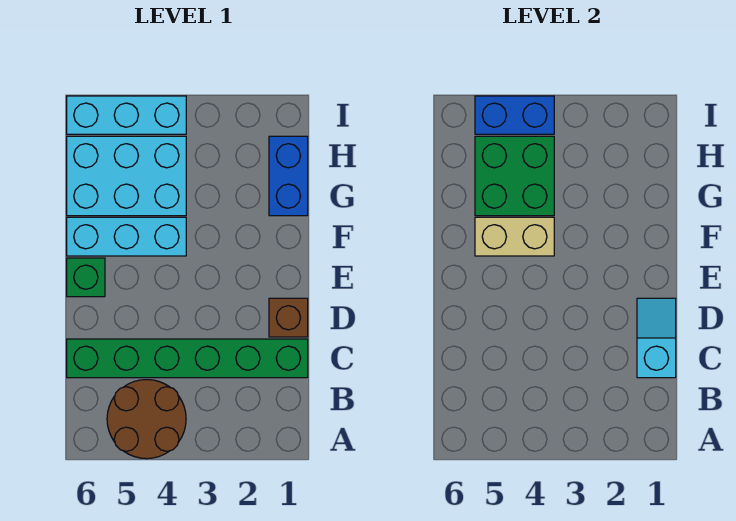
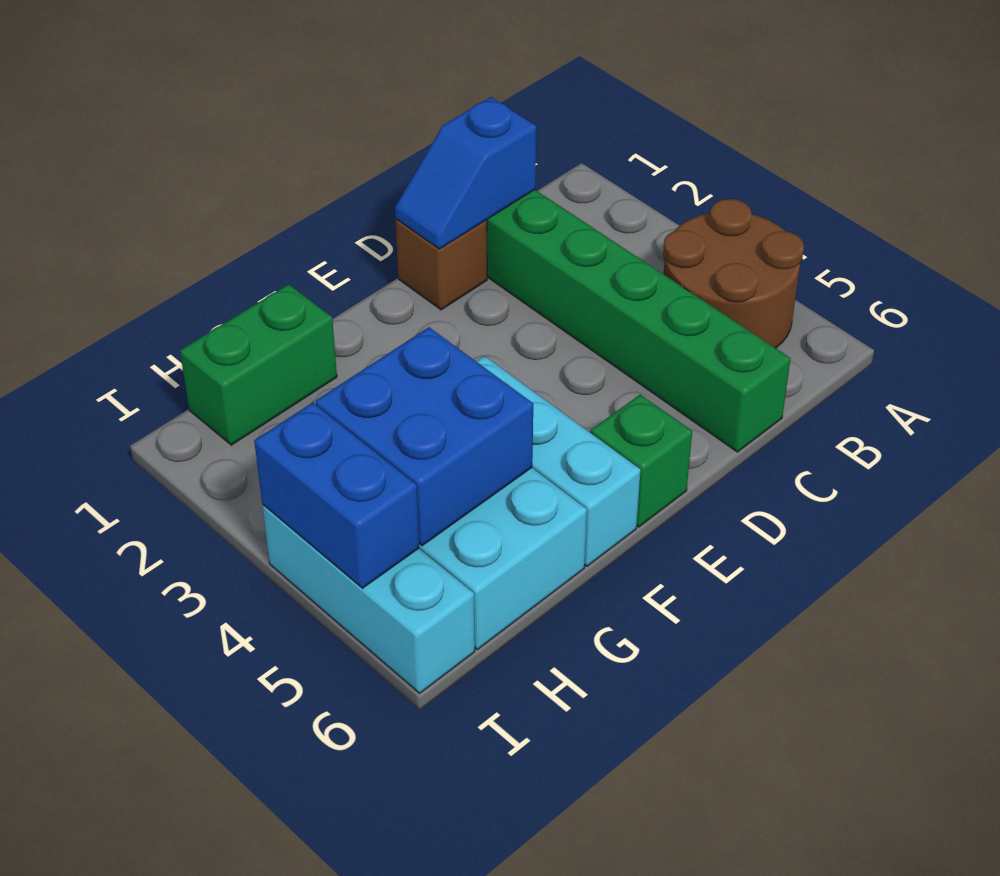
cyan 1x2 slope [637,298,676,378] -> blue 1x2 slope [395,97,536,249]
tan 1x2 brick [475,217,554,256] -> none
blue 1x2 brick [269,136,308,216] -> green 1x2 brick [180,284,337,445]
green 2x2 brick [475,136,554,216] -> blue 2x2 brick [316,327,533,546]

